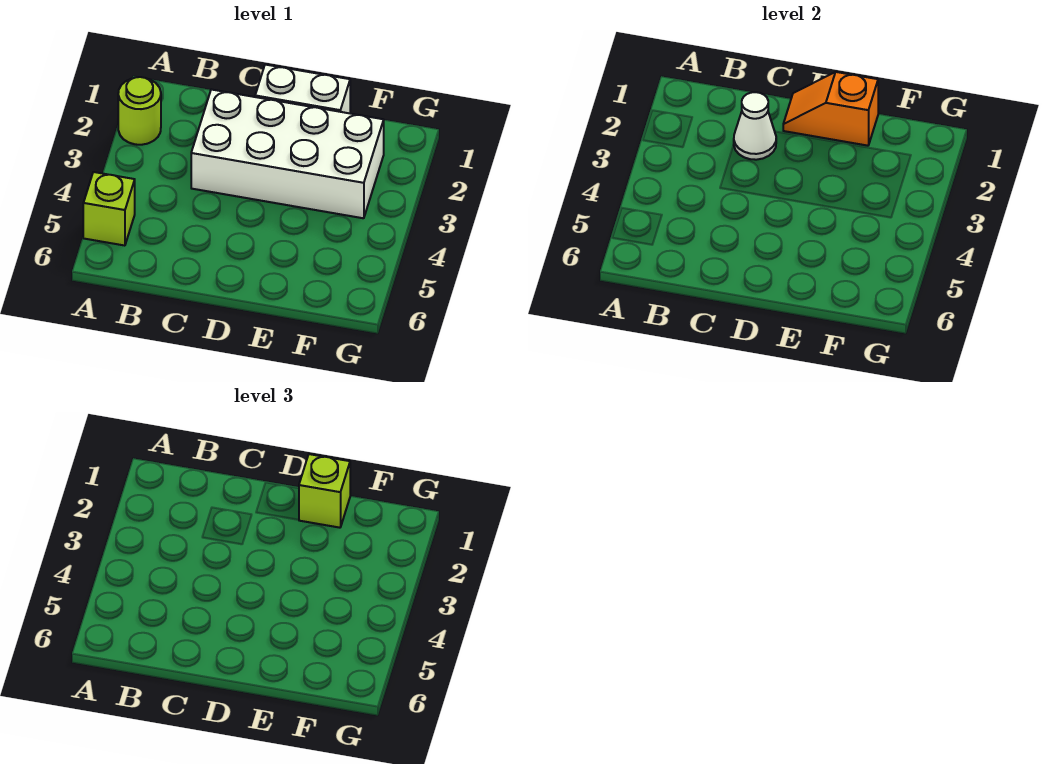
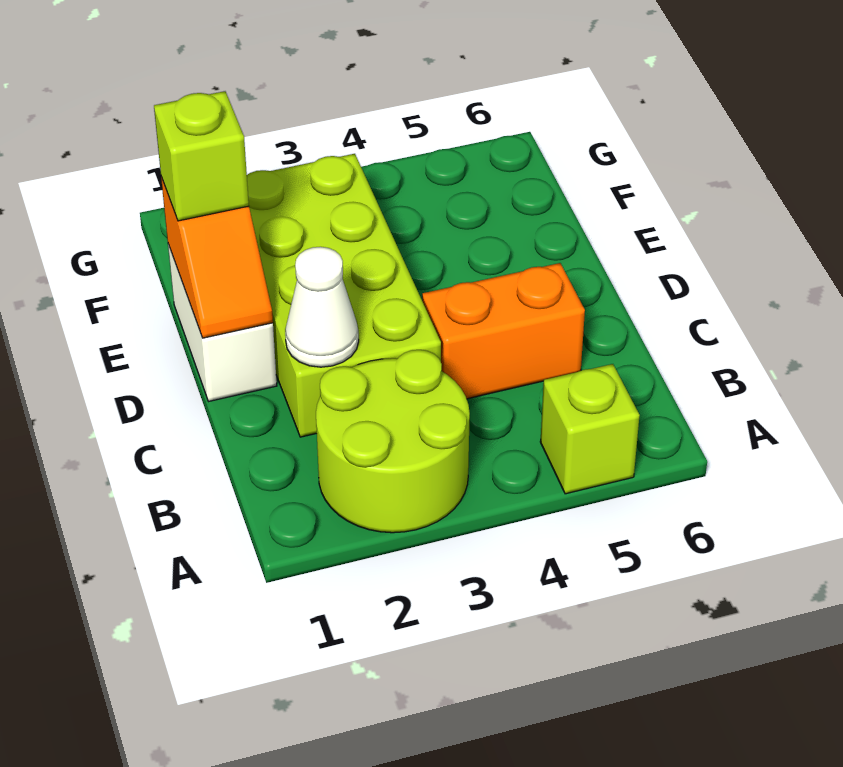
lime 1x1 round brick [118,77,161,145] -> lime 2x2 round brick [316,350,470,533]
white 2x4 brick [191,89,384,218] -> lime 2x4 brick [247,154,441,437]
none -> orange 1x2 brick [422,263,585,399]

